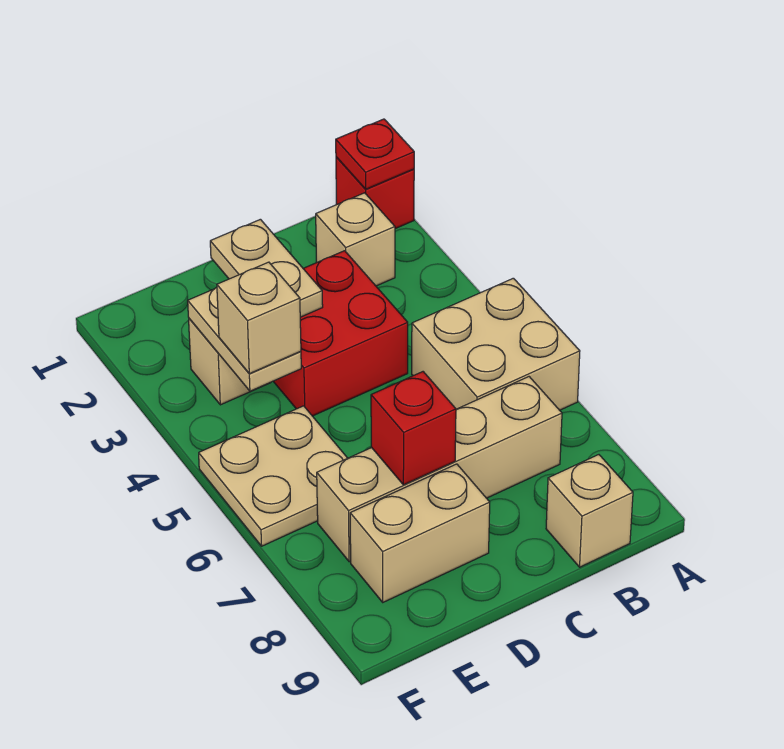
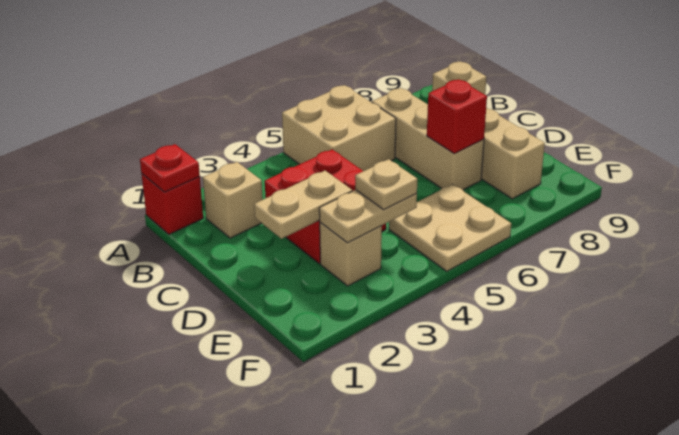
tan 1x4 brick [317,377,562,562] -> tan 1x3 brick [372,88,484,190]
tan 1x1 brick [217,262,301,374] -> tan 1x1 plate [355,159,417,210]

